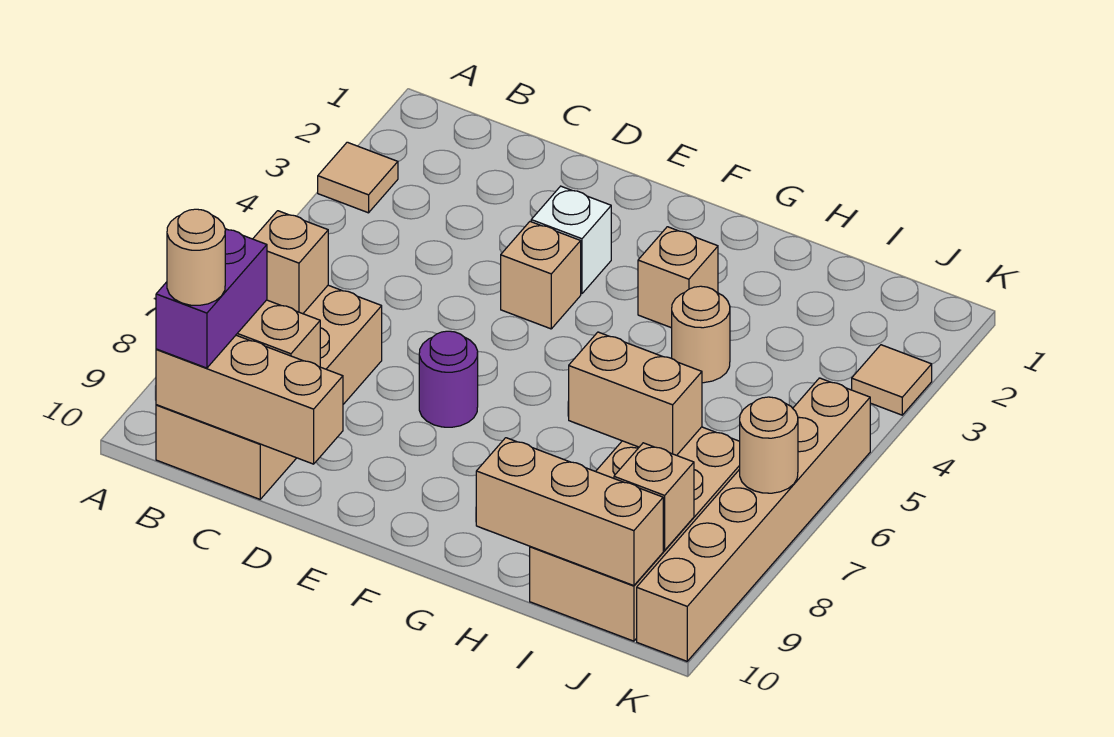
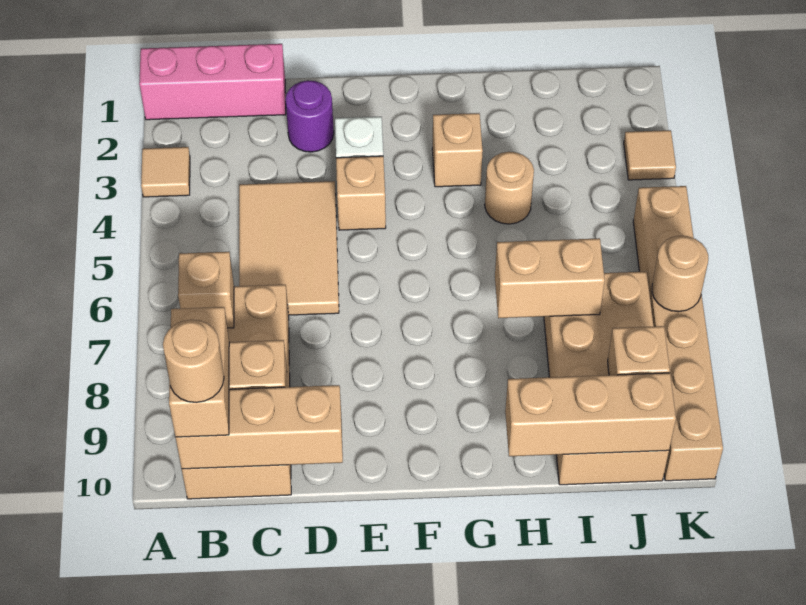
none -> pink 1x3 brick [139,44,286,120]
purple 1x2 brick [156,229,267,368] -> tan 1x2 brick [169,307,229,437]
none -> tan 2x3 tile [239,181,339,315]
purple 1x1 round brick [419,331,478,427] -> purple 1x1 round brick moved to [285,81,334,152]

